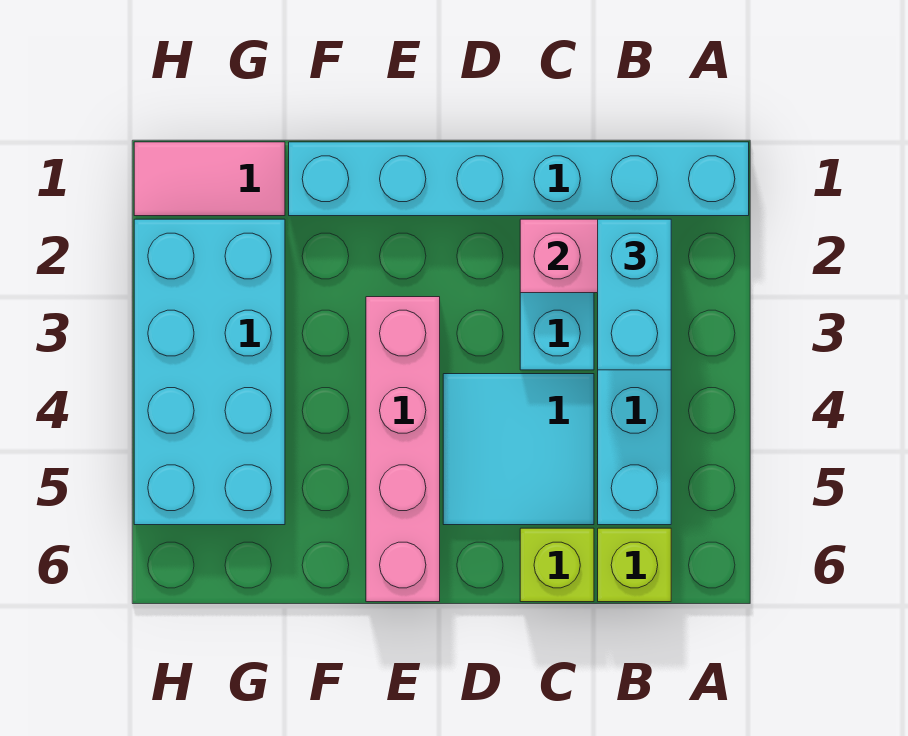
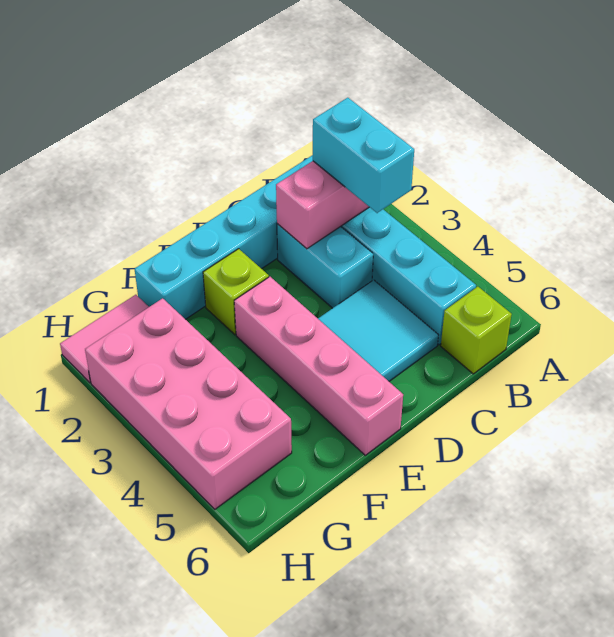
lime 1x1 brick [520,528,594,602] -> lime 1x1 brick moved to [203,249,269,335]
cyan 2x4 brick [134,219,285,525] -> pink 2x4 brick [85,298,292,509]

